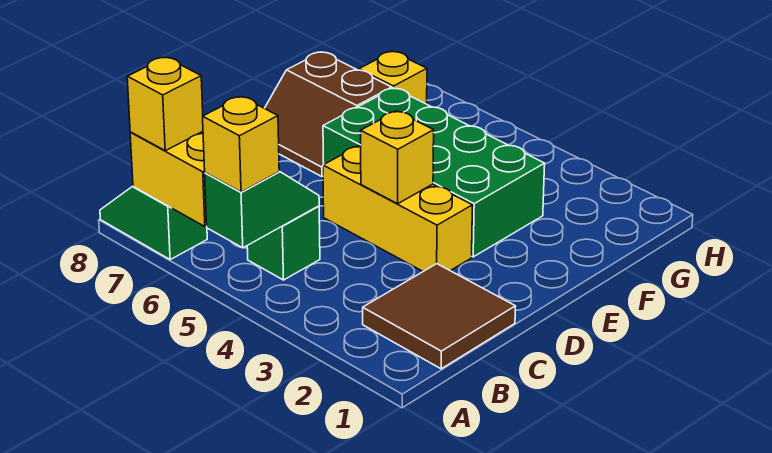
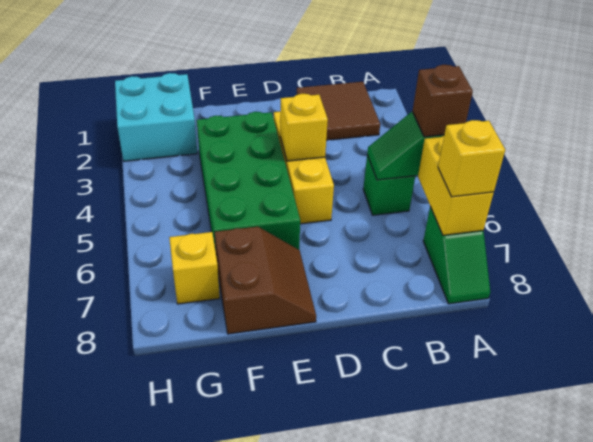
yellow 1x1 brick [203,97,279,192] -> brown 1x1 brick [412,65,473,137]
none -> cyan 2x2 brick [115,73,197,161]

